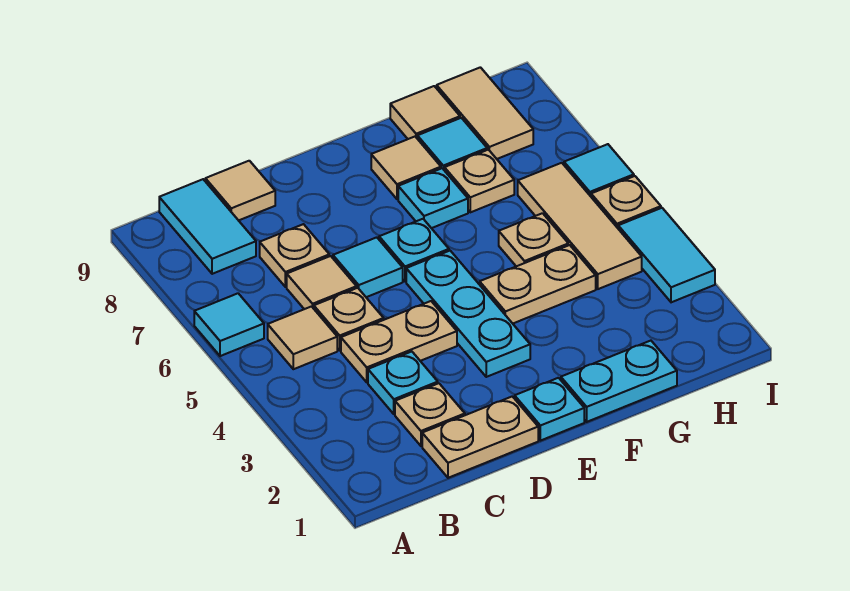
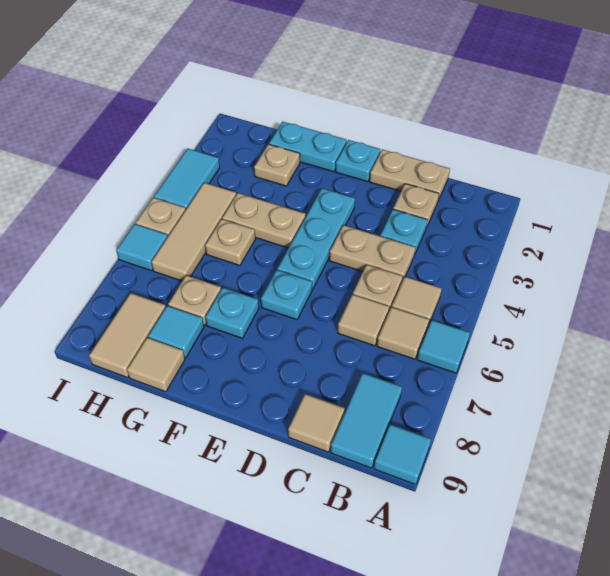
tan 1x1 plate [260,224,329,287] -> tan 1x1 plate moved to [254,144,300,186]
cyan 1x1 tile [333,237,403,297] -> cyan 1x1 tile moved to [374,424,431,485]
tan 1x1 tile [371,137,441,199] -> tan 1x1 tile moved to [377,307,429,359]

